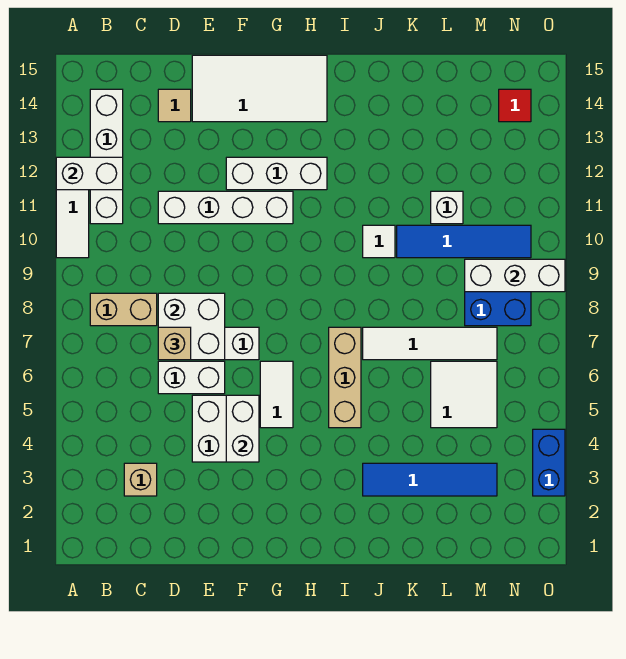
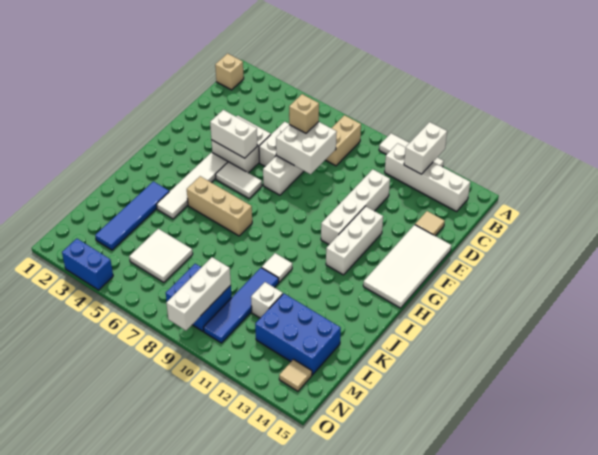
tan 1x1 brick [124,463,157,496] -> tan 1x1 brick moved to [215,53,244,90]
white 1x4 tile [363,327,497,360] -> white 1x4 tile moved to [156,152,228,219]
none -> blue 2x3 brick [255,293,341,375]
red 1x1 tile [499,89,531,122] -> tan 1x1 tile [279,359,312,391]

